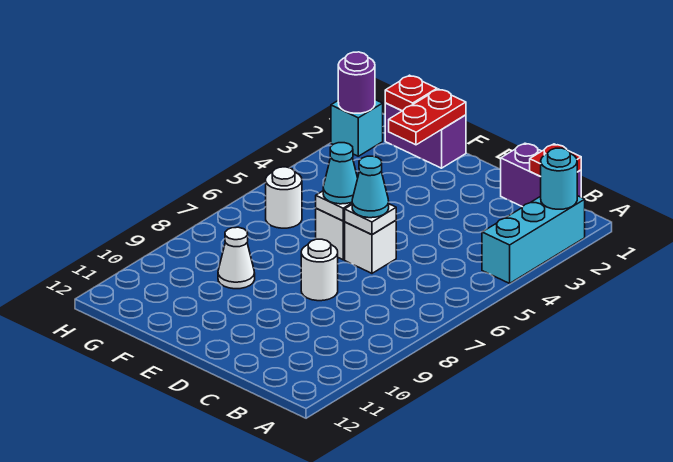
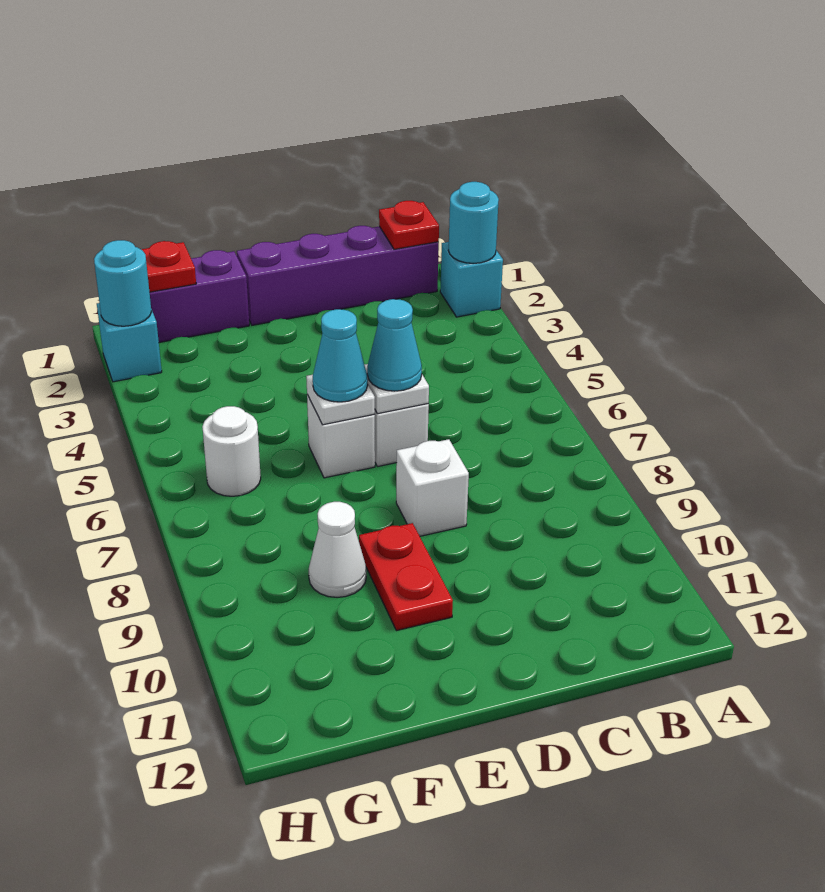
cyan 1x3 brick [482,196,585,283] -> cyan 1x1 brick [440,242,503,317]
purple 1x2 brick [501,143,581,207] -> purple 1x4 brick [237,226,439,325]
white 1x1 round brick [301,239,338,301] -> white 1x1 brick [396,439,469,536]
red 1x2 plate [389,89,466,145] -> red 1x2 plate moved to [359,523,453,631]
purple 1x1 round brick [338,52,375,113] -> cyan 1x1 round brick [94,240,152,326]

